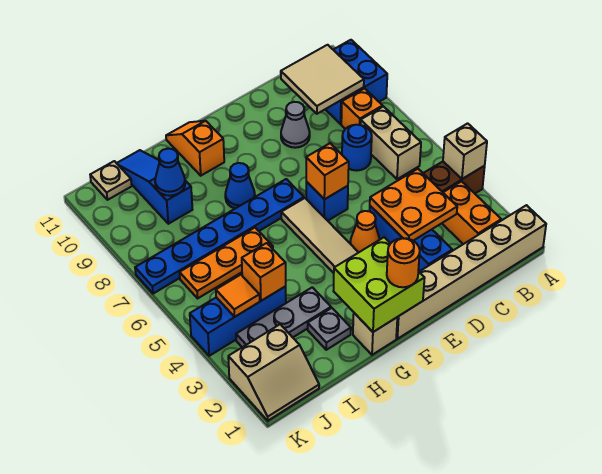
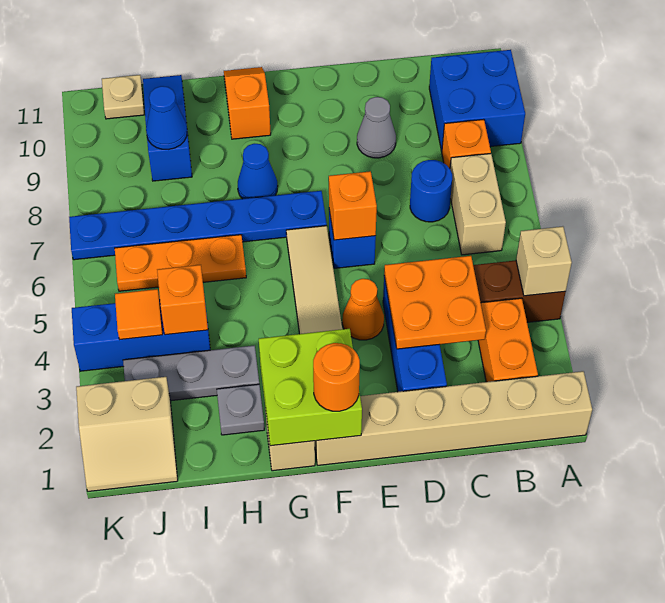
tan 2x2 tile [281,45,364,114] -> none

